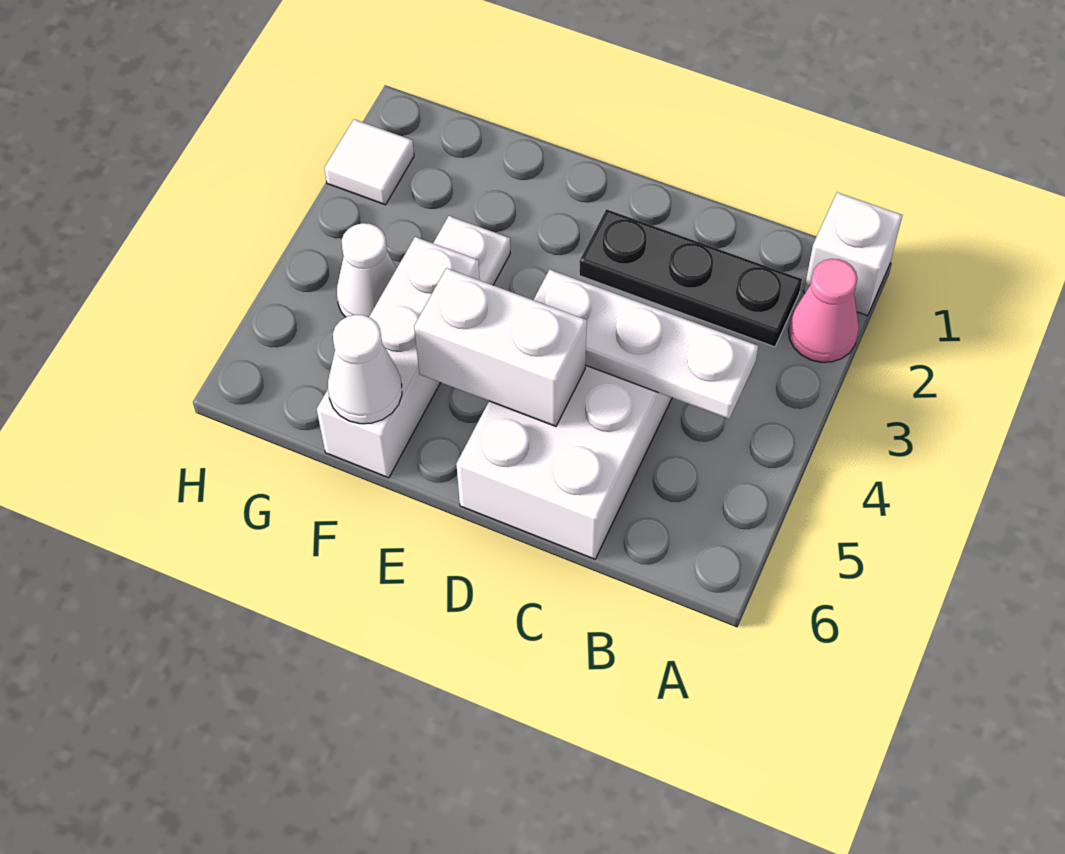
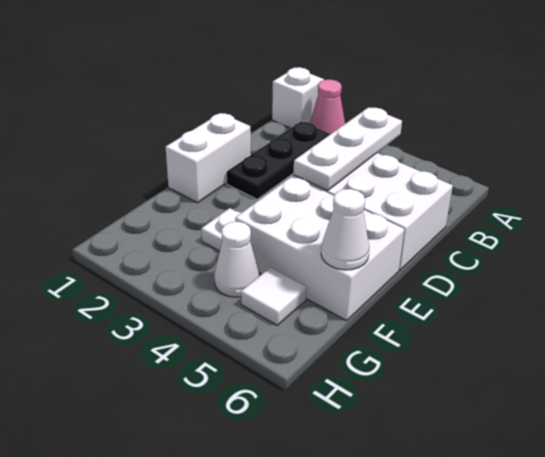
white 1x2 brick [414,268,587,426] -> white 1x2 brick moved to [166,113,251,203]
white 1x3 brick [317,237,480,478] -> white 2x3 brick [235,176,404,321]
white 1x1 tile [324,119,414,205] -> white 1x1 tile moved to [241,267,307,325]

